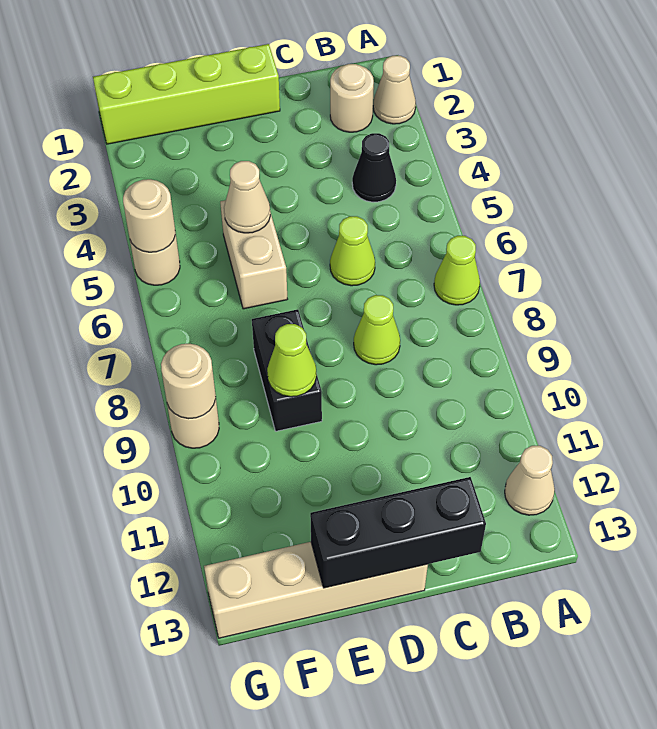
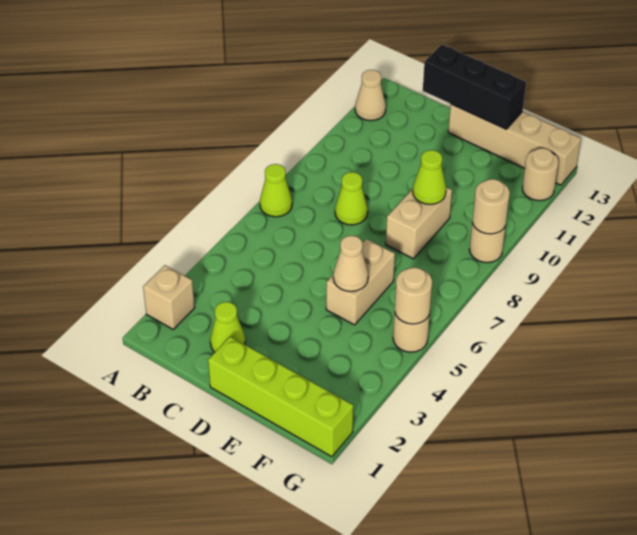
tan 1x1 cone [373,56,416,124] -> tan 1x1 brick [143,265,195,329]
tan 1x1 round brick [330,64,374,132] -> tan 1x1 round brick moved to [522,148,559,201]
black 1x1 cone [352,133,396,202] -> none
lime 1x1 cone [330,216,375,286] -> lime 1x1 cone moved to [210,302,245,352]
black 1x2 brick [252,309,322,431] -> tan 1x2 brick [386,187,452,259]

